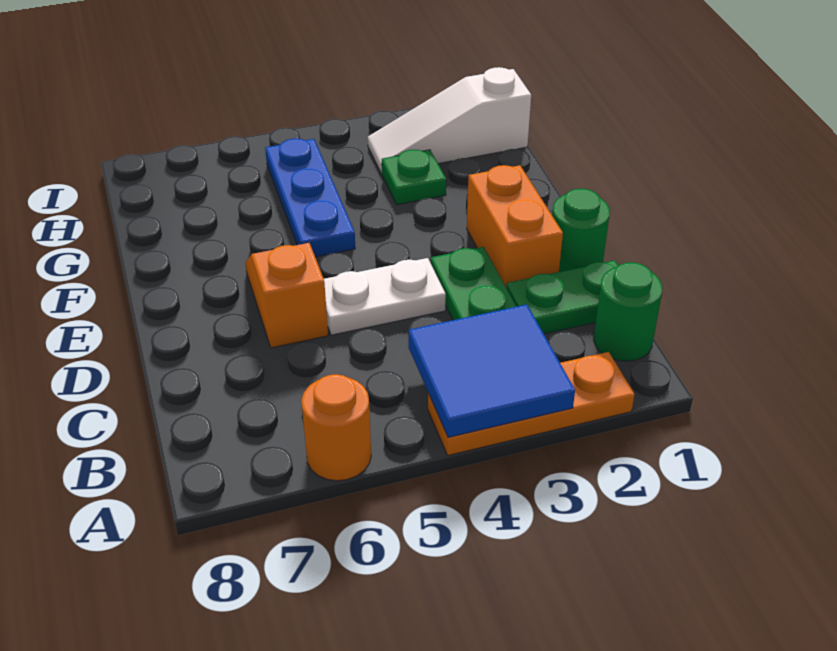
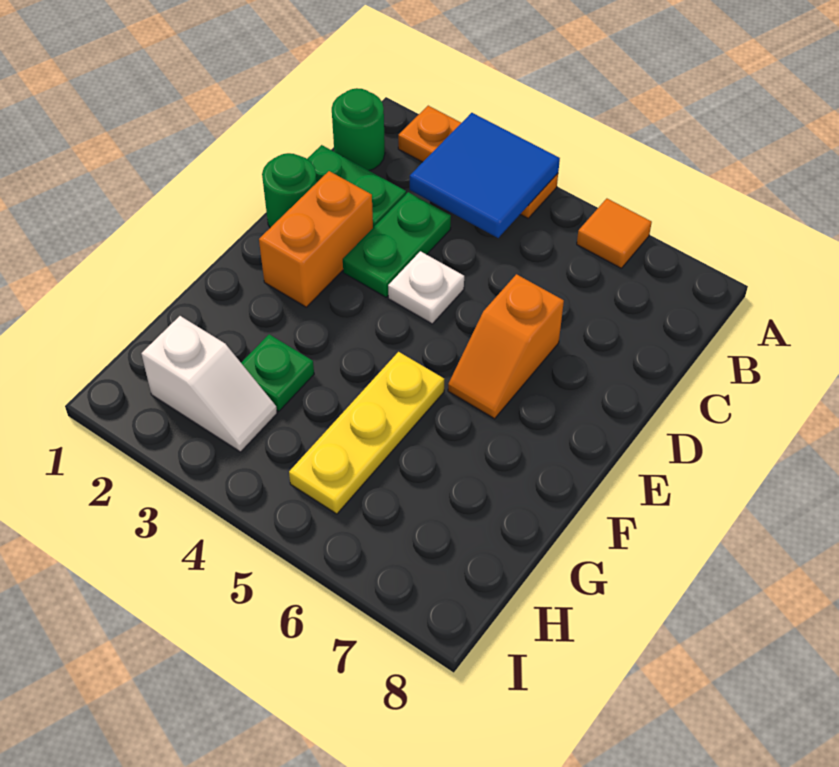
orange 1x1 round brick [301,374,371,481] -> orange 1x1 tile [577,199,652,268]
white 1x2 plate [324,258,446,335] -> white 1x1 plate [388,251,464,324]
blue 1x3 plate [265,138,355,257] -> yellow 1x3 plate [289,352,444,514]
white 1x3 slope [368,67,531,174] -> white 1x2 slope [141,316,277,452]

